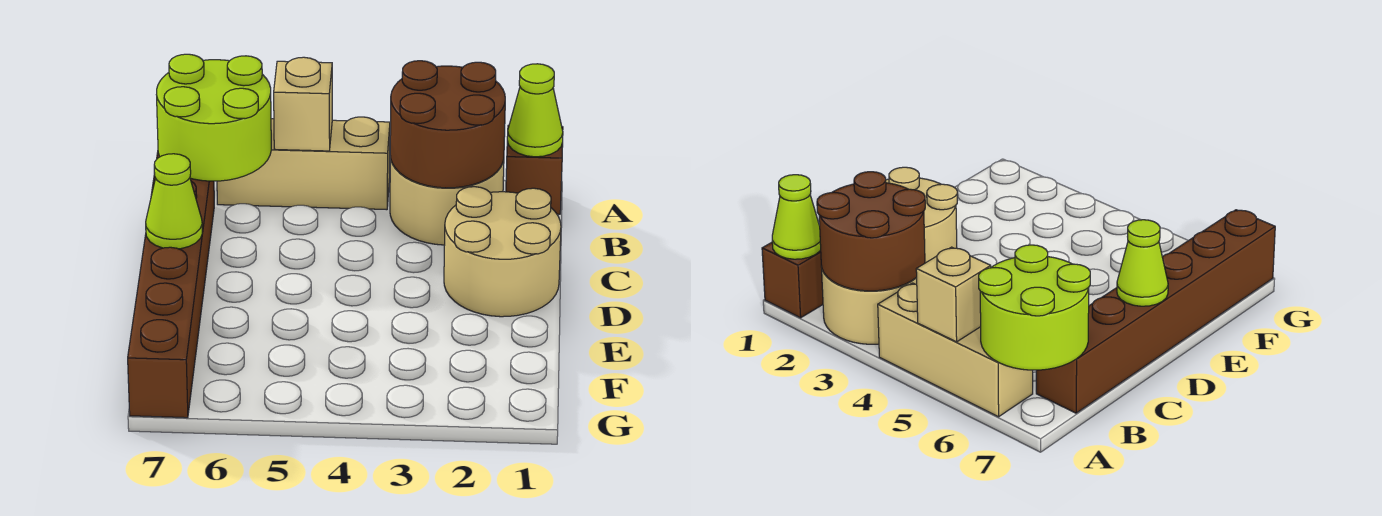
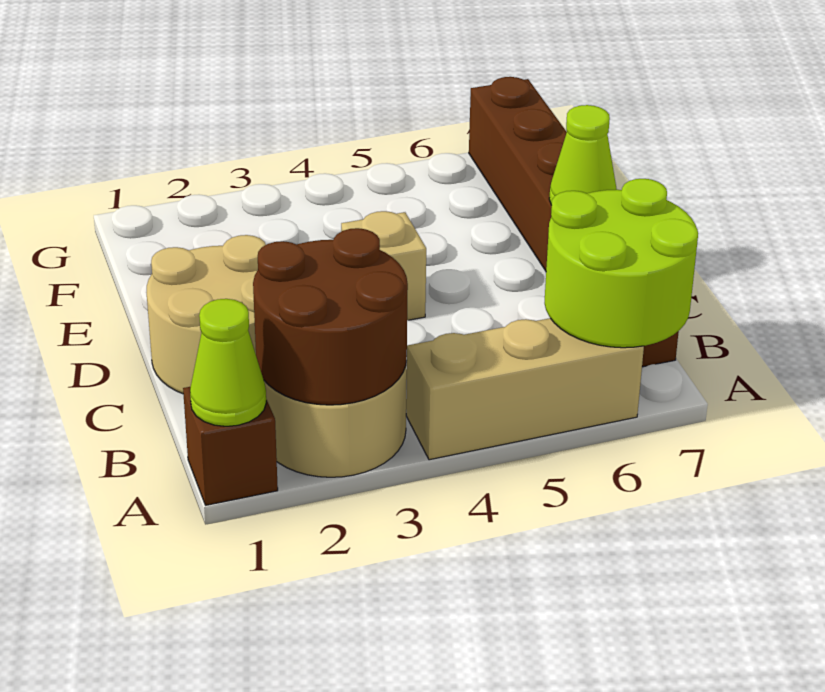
tan 1x1 brick [274,57,332,151] -> tan 1x1 brick moved to [341,211,426,320]

